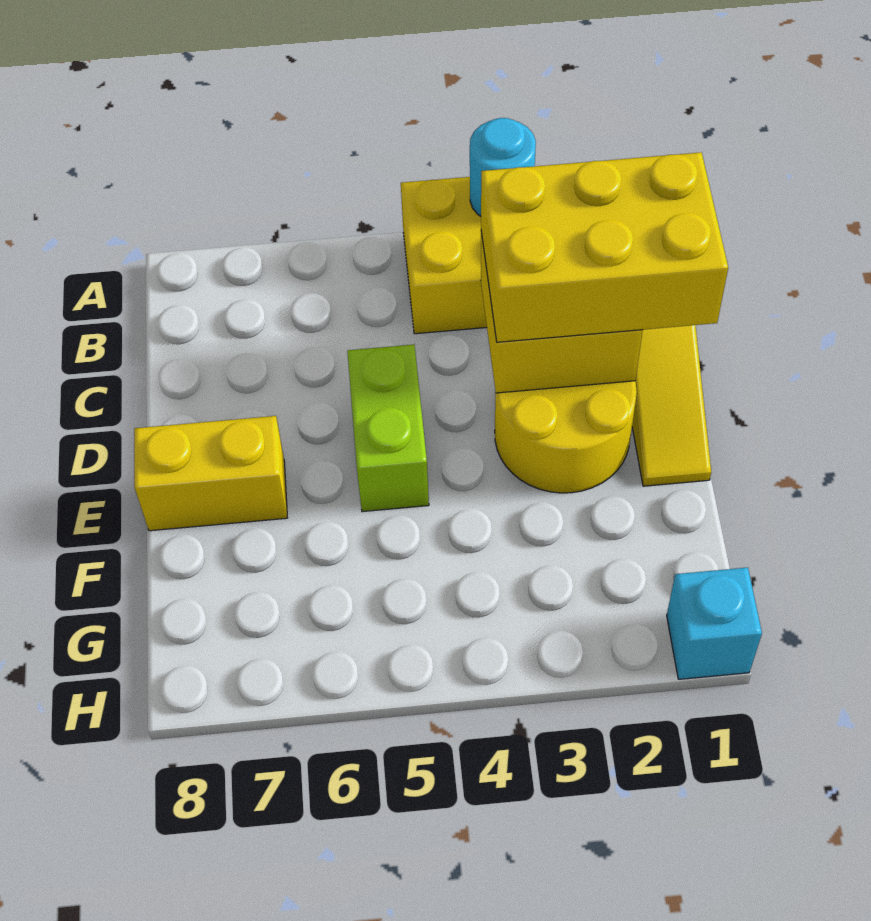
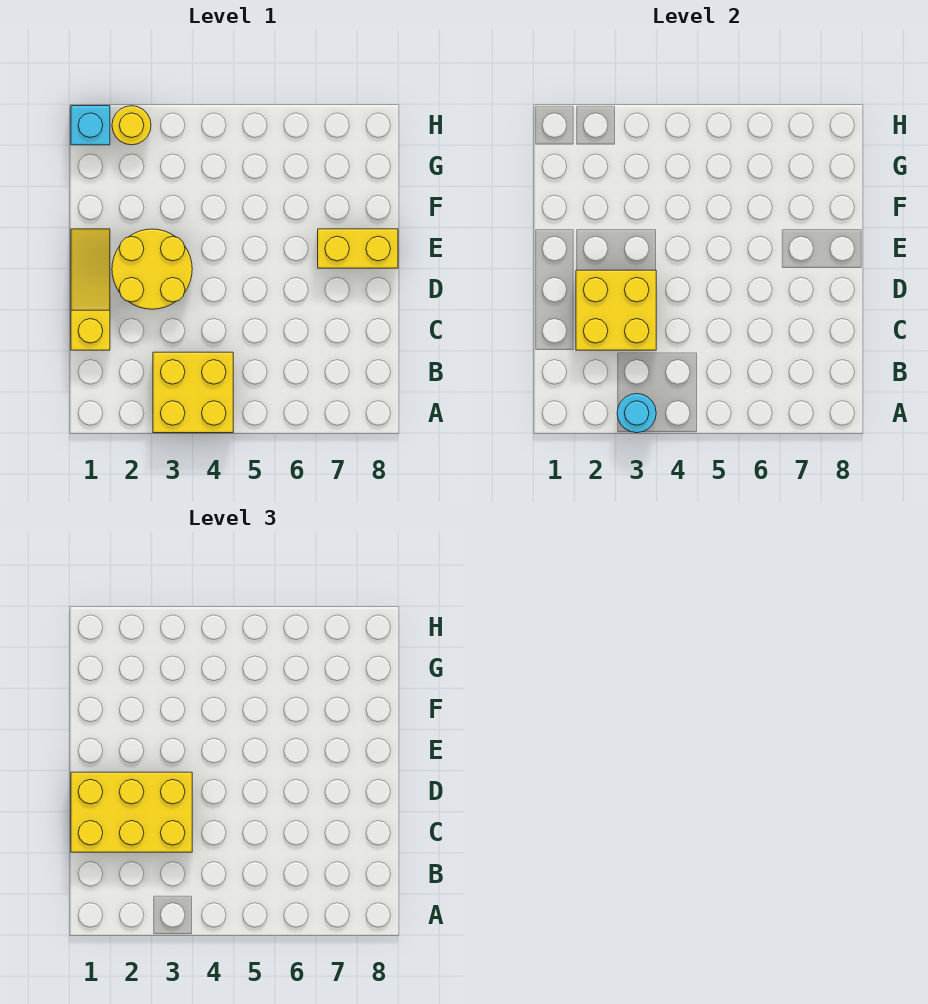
lime 1x2 brick [347,345,429,512] -> none
none -> yellow 1x1 round brick [112,106,151,145]

